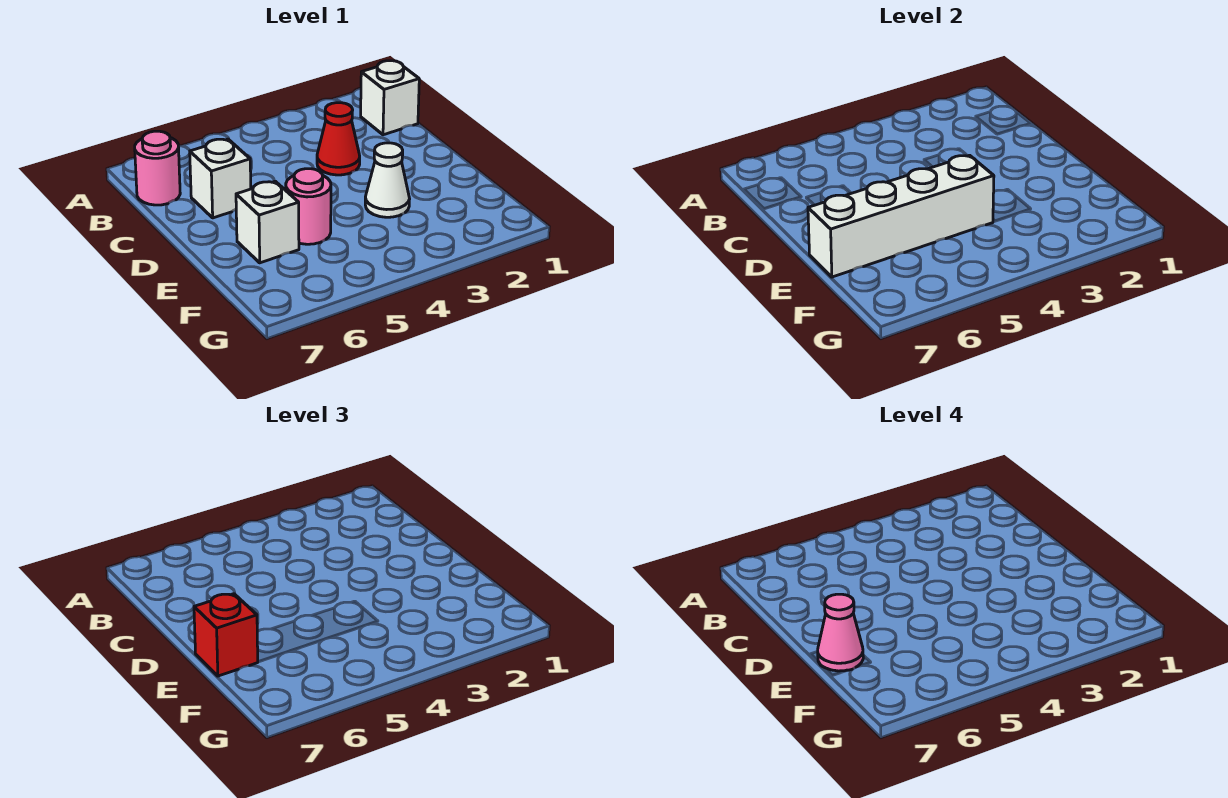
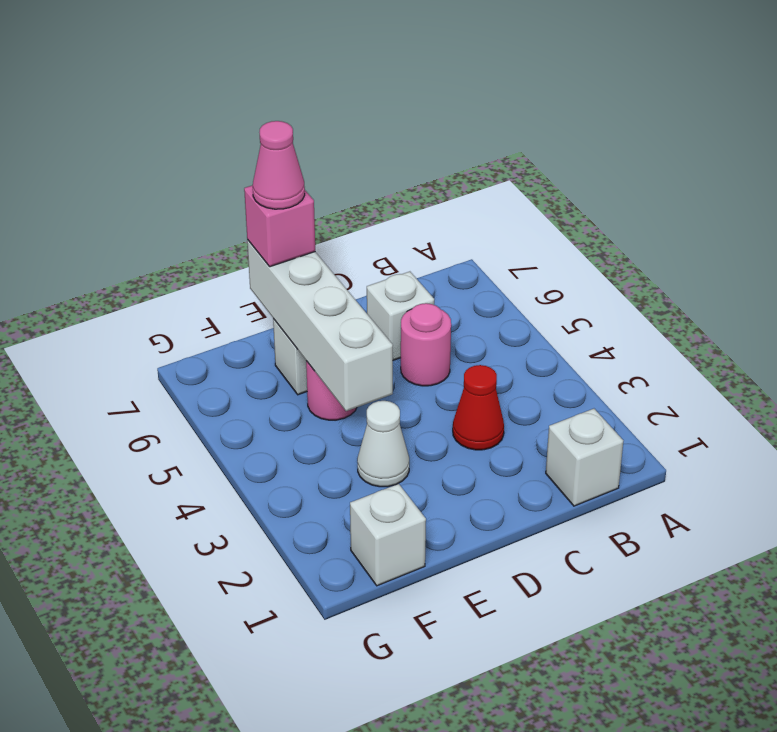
pink 1x1 round brick [135,131,180,205] -> pink 1x1 round brick moved to [401,303,451,386]
red 1x1 brick [194,594,258,676] -> pink 1x1 brick [244,185,315,267]
none -> white 1x1 brick [350,484,426,586]

